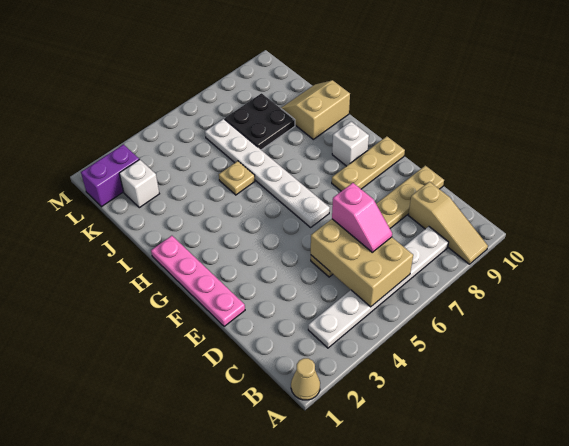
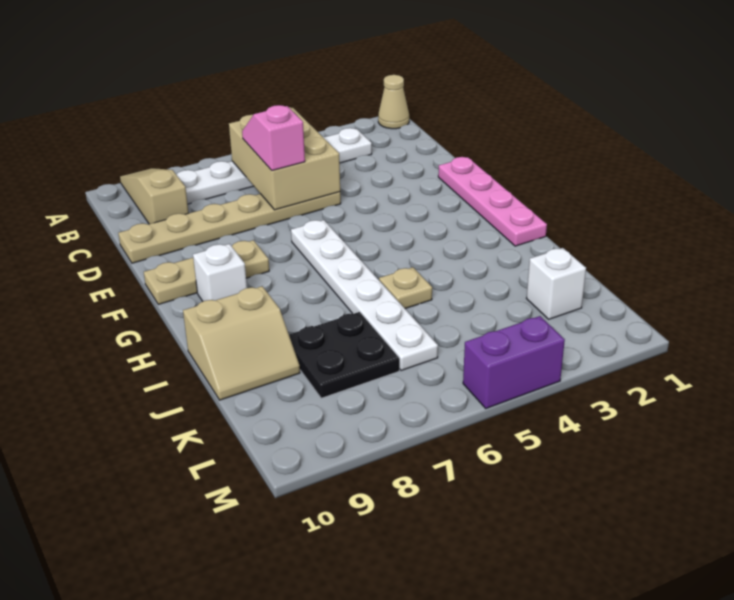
purple 1x2 brick [81,144,139,207] -> purple 1x2 brick moved to [463,316,565,408]

